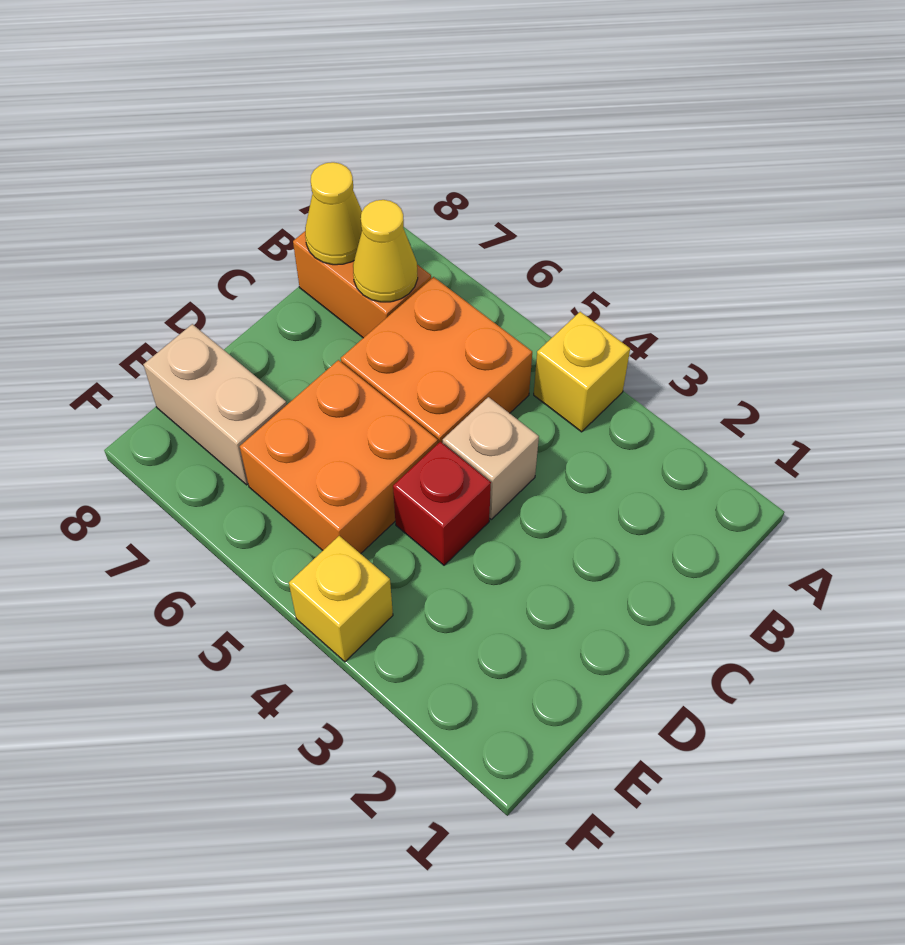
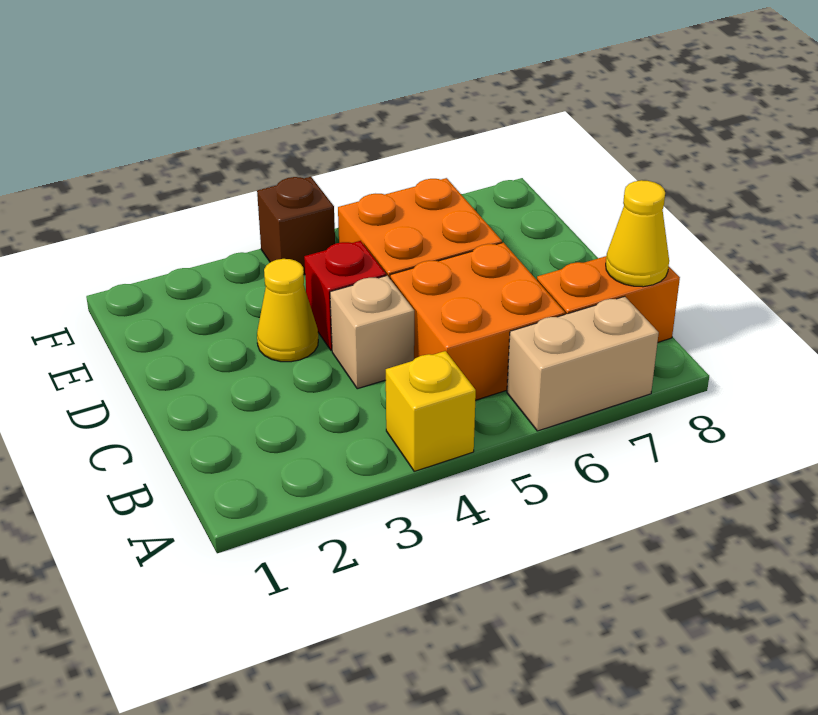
yellow 1x1 cone [353,200,418,302] -> yellow 1x1 cone moved to [257,259,318,362]
tan 1x2 brick [143,324,287,485] -> tan 1x2 brick moved to [507,296,659,431]
yellow 1x1 brick [289,536,393,662] -> brown 1x1 brick [257,177,336,274]

